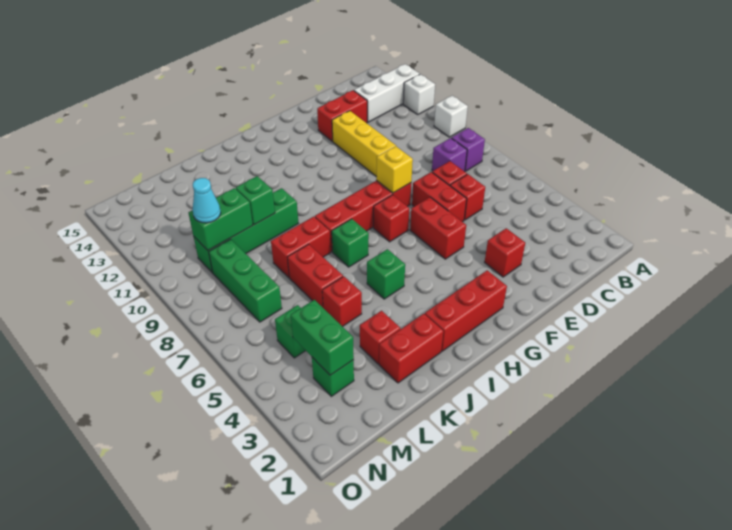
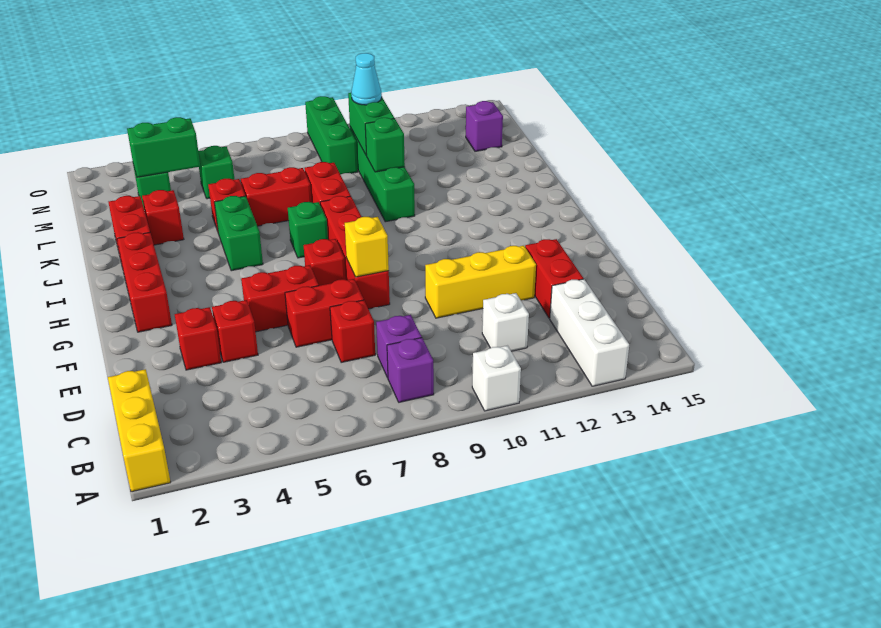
none -> yellow 1x3 brick [108,369,171,492]
white 1x1 brick [403,74,435,114] -> white 1x1 brick moved to [482,293,529,351]
red 1x1 brick [450,174,485,220] -> red 1x1 brick moved to [212,300,258,362]
green 1x1 brick [367,249,405,299] -> green 1x2 brick [214,196,263,271]
green 1x3 brick [209,239,282,322] -> green 1x3 brick turned to [305,96,358,175]
none -> purple 1x1 brick [466,101,503,151]

